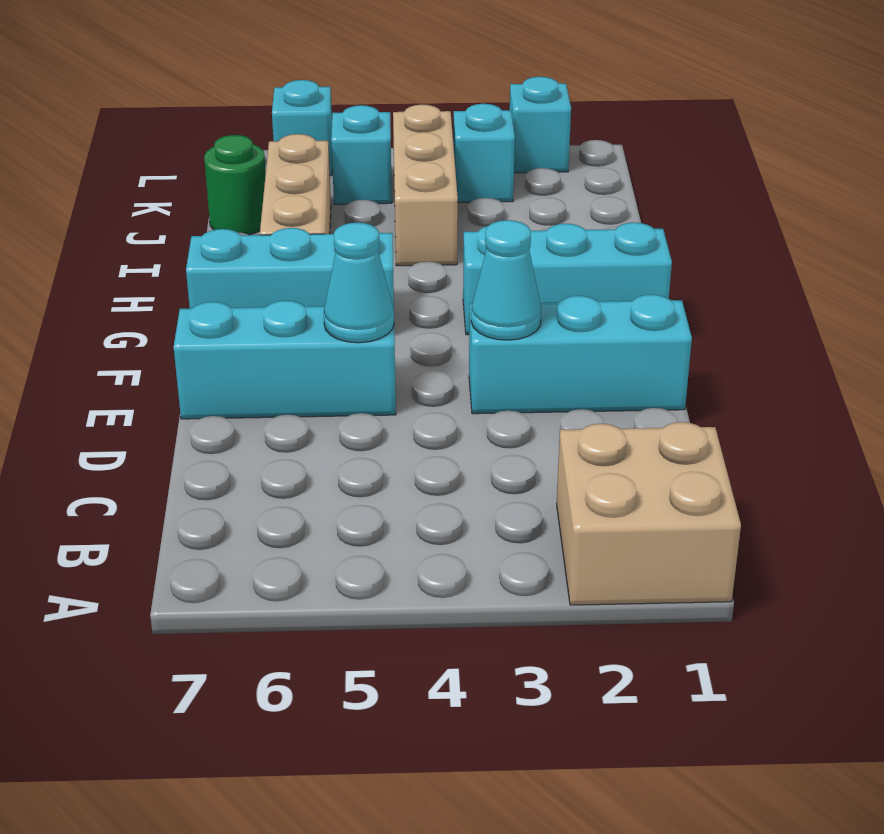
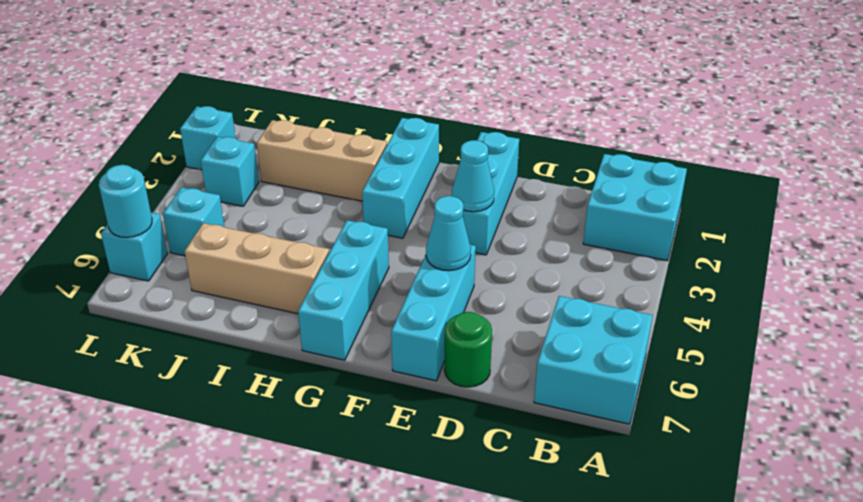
tan 2x2 brick [557,422,741,605] -> cyan 2x2 brick [583,154,687,261]
none -> cyan 2x2 brick [534,296,653,424]
tan 1x3 brick [393,105,458,266] -> tan 1x3 brick moved to [257,120,387,201]
green 1x1 round brick [204,135,266,235] -> green 1x1 round brick moved to [444,312,492,387]
none -> cyan 1x1 round brick [99,165,152,237]

